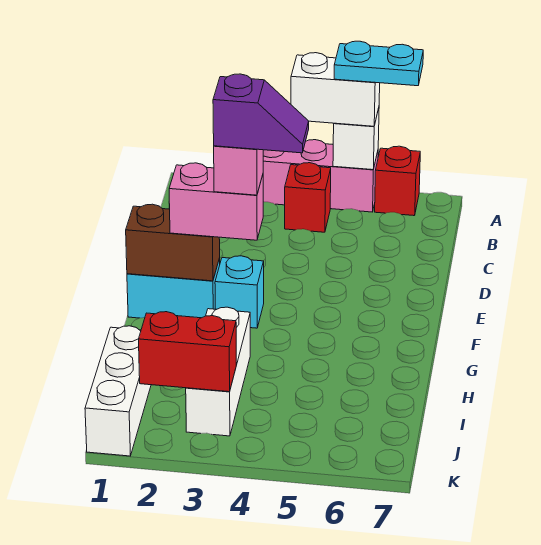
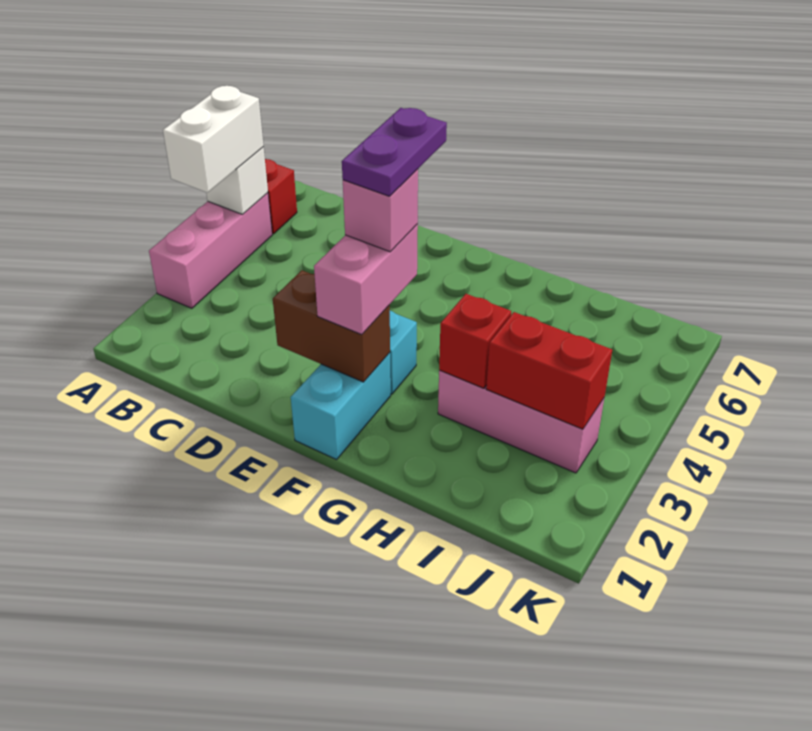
cyan 1x2 plate [334,41,423,86] -> none
red 1x1 brick [285,163,331,232] -> red 1x1 brick moved to [439,294,511,388]
brown 1x2 brick [126,204,220,281] -> brown 1x2 brick turned to [273,270,390,382]
purple 1x2 slope [213,74,309,153] -> purple 1x2 plate [342,108,447,196]
white 1x3 brick [186,307,250,436] -> pink 1x3 brick [438,370,604,473]
white 1x3 brick [85,326,151,456] -> none
red 1x2 brick [139,312,236,392] -> red 1x2 brick turned to [486,312,612,429]

